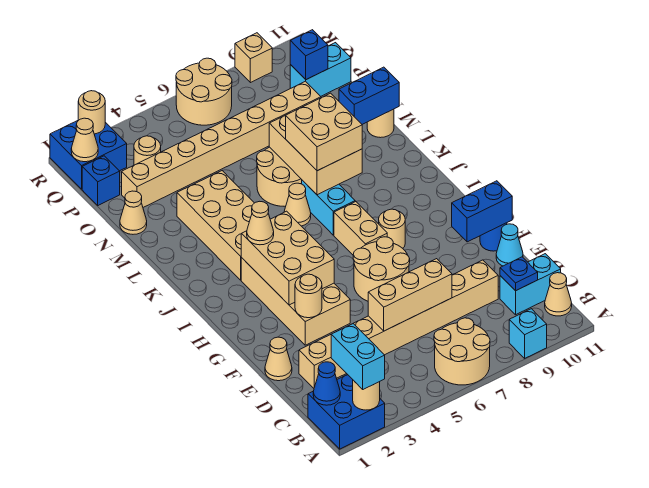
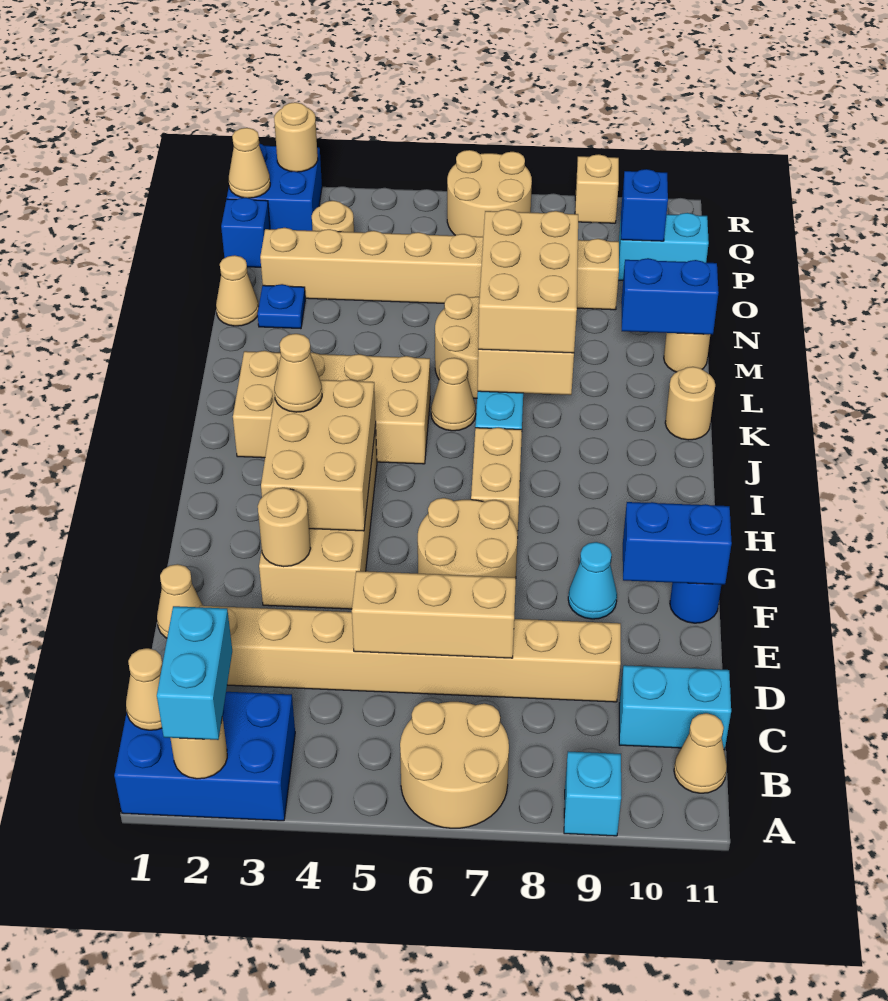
blue 2x2 brick [308,374,385,449] -> blue 2x3 brick [114,692,295,821]
blue 1x1 cone [313,362,340,405] -> tan 1x1 cone [126,648,162,730]
blue 1x1 plate [500,257,538,291] -> blue 1x1 plate moved to [258,284,305,329]
cyan 1x1 cone [496,224,523,266] -> cyan 1x1 cone moved to [568,542,617,619]
tan 1x1 round brick [379,209,405,248] -> tan 1x1 round brick moved to [665,367,715,440]
tan 2x4 brick [177,171,254,280] -> tan 2x4 brick turned to [233,351,430,464]
tan 2x2 brick [286,93,362,171] -> tan 2x3 brick [478,209,578,353]

